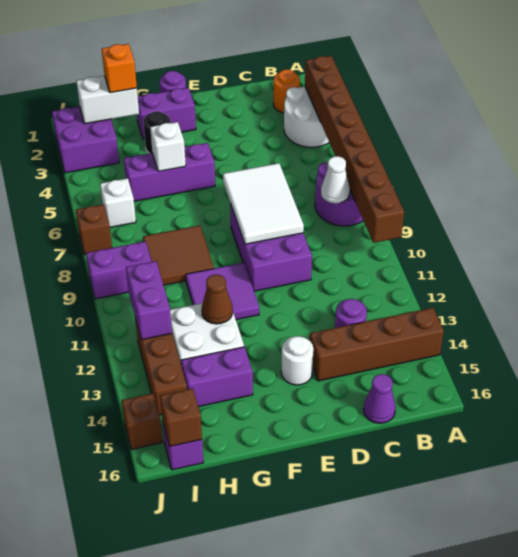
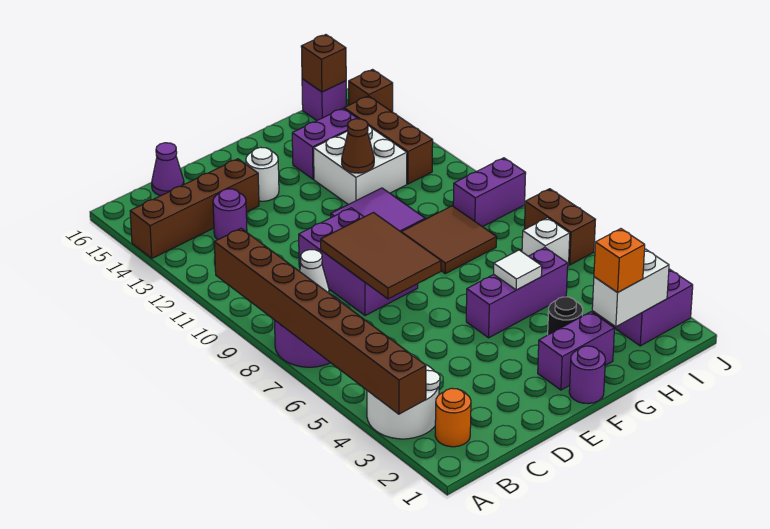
white 2x3 tile [223,163,304,244] -> brown 2x3 tile [321,213,441,299]
white 1x1 brick [150,122,186,171] -> white 1x1 tile [494,250,542,290]
purple 1x2 brick [126,261,172,340] -> none
brown 1x1 brick [76,204,112,255] -> brown 1x2 brick [524,189,595,265]

